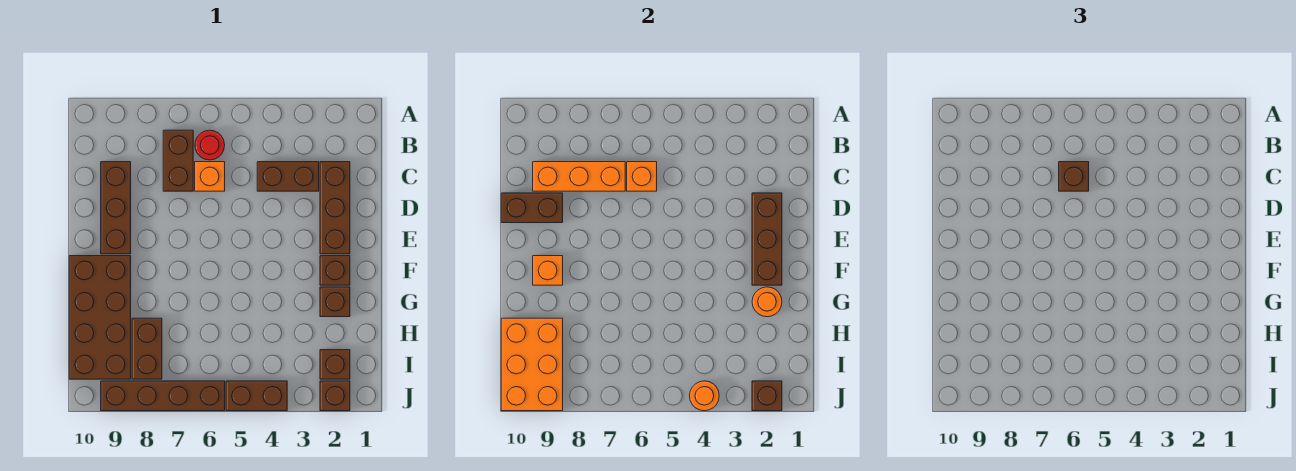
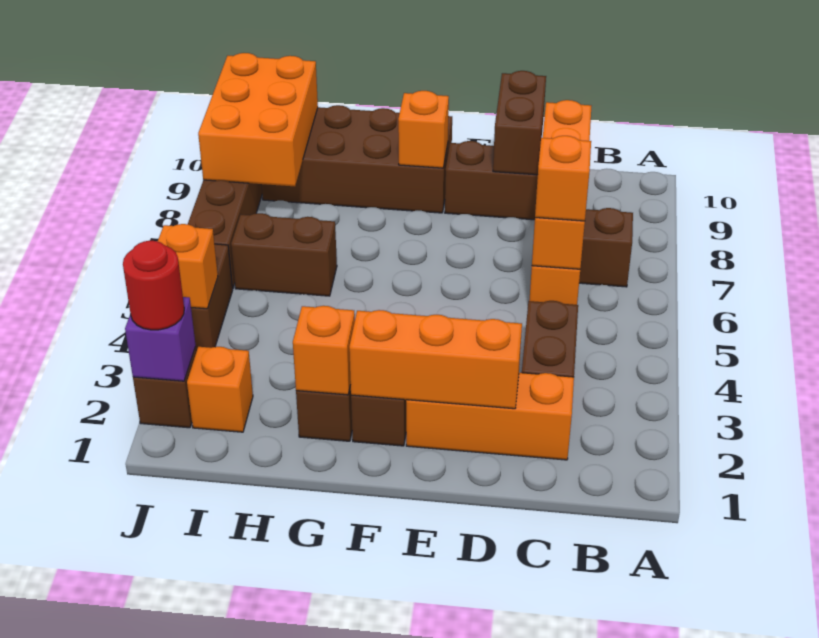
red 1x1 round brick [195,130,225,160] -> red 1x1 round brick moved to [123,241,184,330]
brown 1x3 brick [320,162,350,254] -> orange 1x3 brick [406,373,574,460]
brown 1x1 brick [1059,162,1089,191] -> orange 1x1 brick [535,136,591,221]
brown 1x3 brick [752,193,782,285] -> orange 1x3 brick [349,310,522,409]
orange 1x1 round brick [752,287,782,317] -> orange 1x1 brick [293,306,355,395]
brown 1x2 brick [132,318,162,379] -> brown 1x2 brick moved to [231,213,337,296]
orange 2x3 brick [501,318,563,411] -> orange 2x3 brick turned to [198,53,318,186]
brown 1x1 brick [320,350,350,379] -> orange 1x1 brick [187,347,253,432]
brown 1x1 brick [752,381,782,411] -> purple 1x1 brick [125,297,196,381]
orange 1x1 round brick [690,381,719,411] -> orange 1x1 brick [158,224,218,309]

